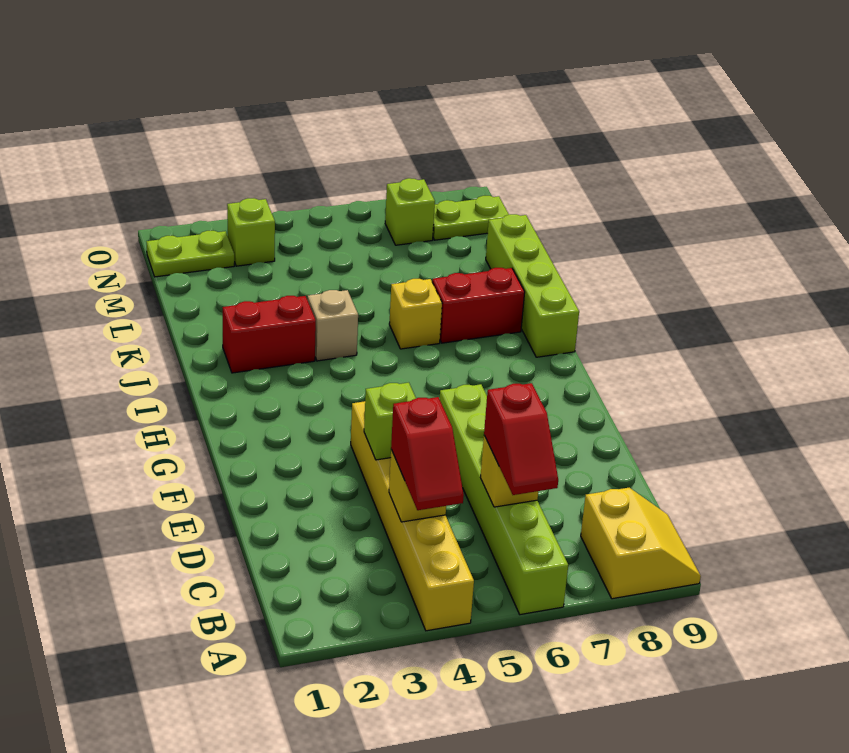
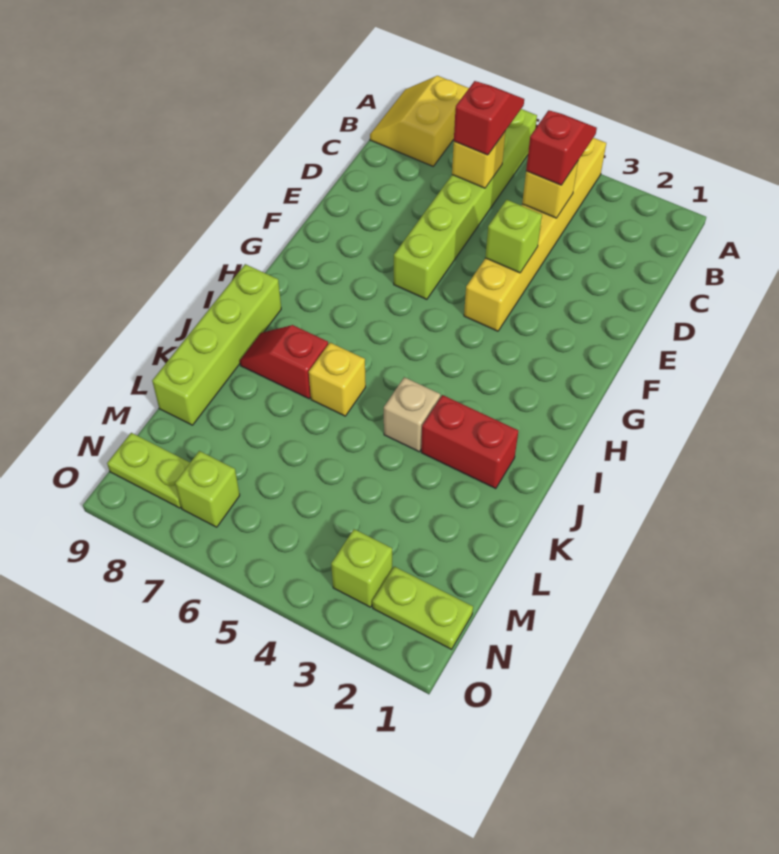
red 1x2 brick [432,268,525,343] -> red 1x2 slope [240,325,328,399]

